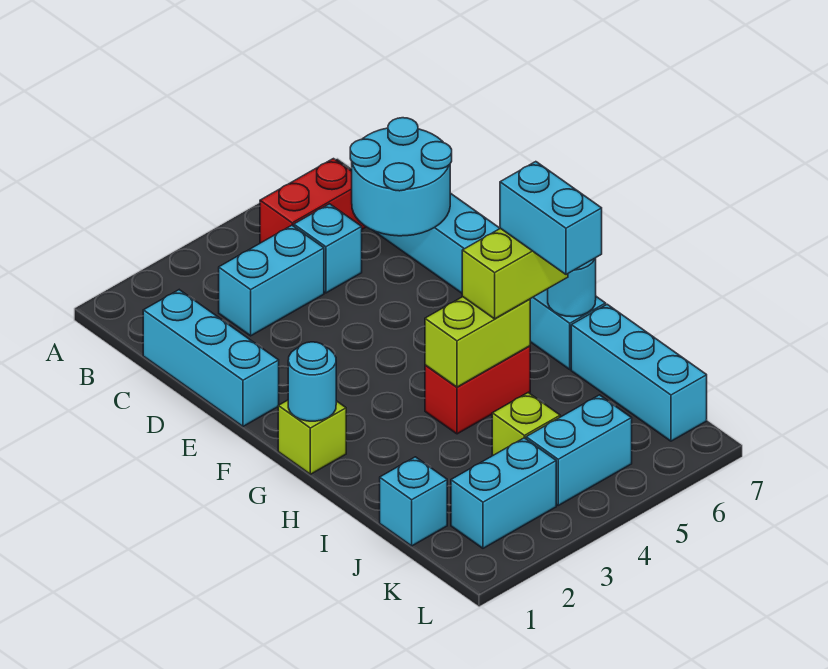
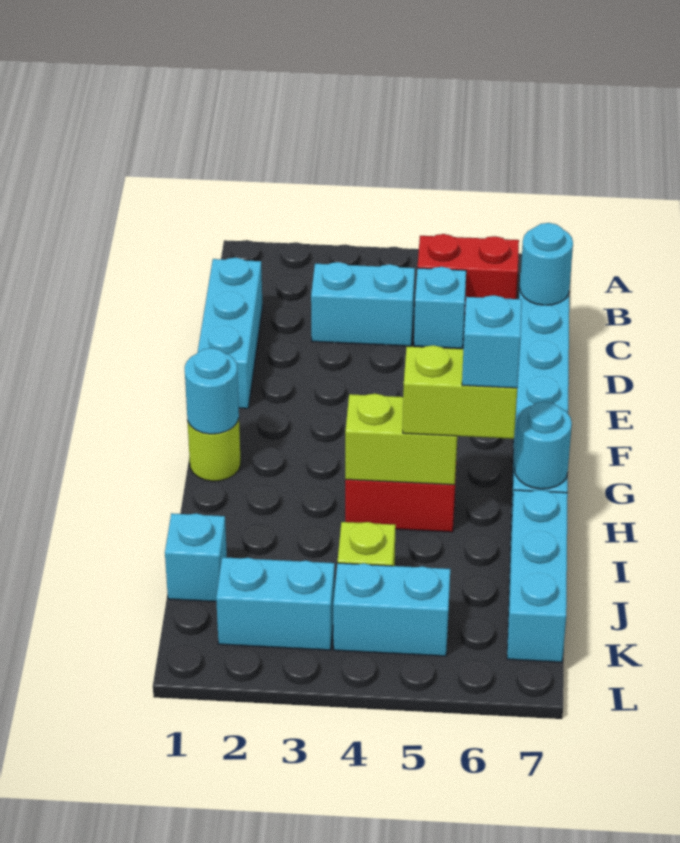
cyan 2x2 round brick [350,118,452,236] -> cyan 1x1 round brick [520,223,573,305]
lime 1x1 brick [278,400,346,474] -> lime 1x1 round brick [188,419,241,481]
cyan 1x2 brick [500,162,602,274] -> cyan 1x1 brick [462,295,522,388]

